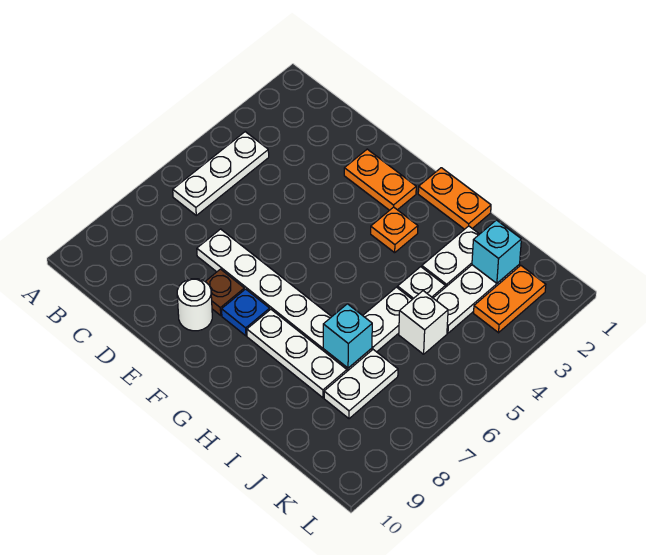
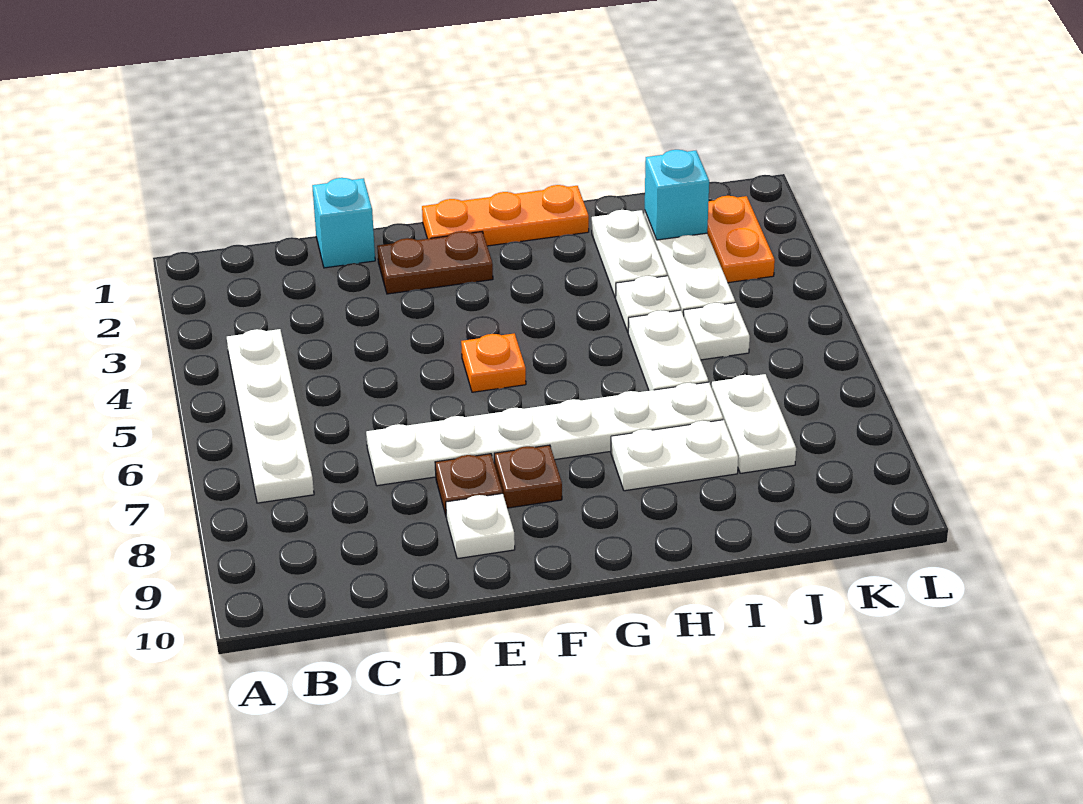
white 1x3 plate [173,132,269,215] -> white 1x4 plate [227,329,314,503]
orange 1x2 plate [344,149,416,210] -> brown 1x2 plate [377,231,493,294]
white 1x1 round brick [177,279,212,331] -> white 1x1 plate [446,494,515,559]
blue 1x1 plate [222,289,270,336] -> brown 1x1 plate [494,445,562,508]
orange 1x2 plate [418,168,491,229] -> orange 1x3 plate [422,185,589,246]
orange 1x1 plate [371,207,418,253] -> orange 1x1 plate moved to [461,333,526,392]
white 1x3 plate [247,309,347,398] -> white 1x2 plate [611,420,738,491]
cyan 1x1 brick [323,304,372,368] -> cyan 1x1 brick moved to [312,178,375,268]
white 1x1 brick [399,291,448,354] -> white 1x1 plate [684,303,750,360]

